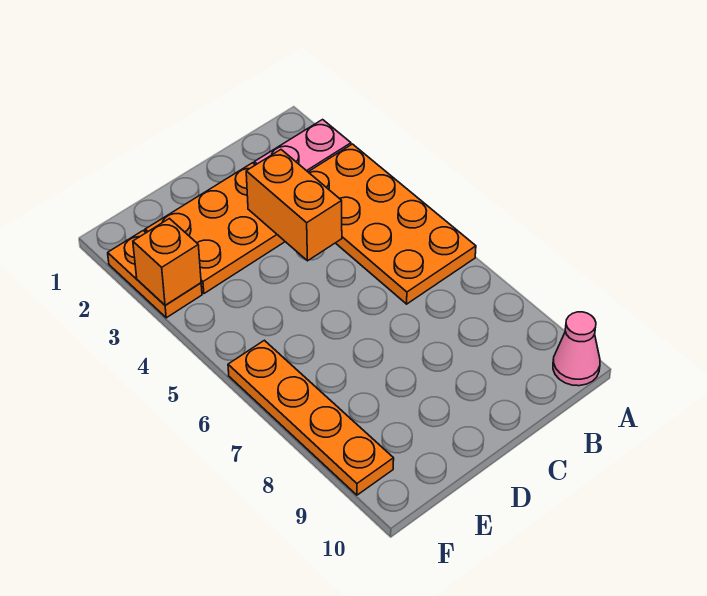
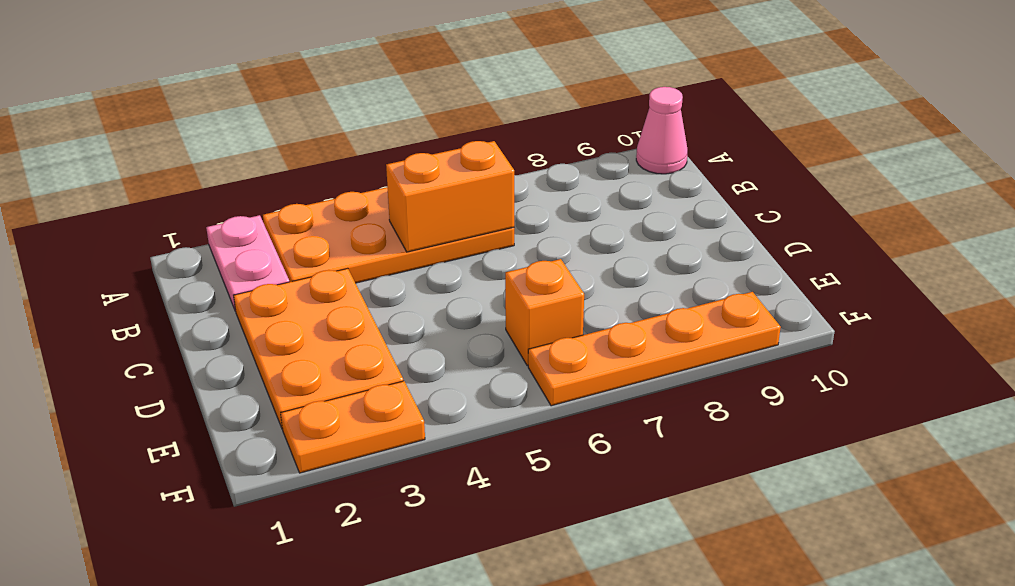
orange 1x2 brick [246,150,342,261] -> orange 1x2 brick moved to [386,141,514,252]
orange 1x1 brick [133,219,201,305] -> orange 1x1 brick moved to [505,259,584,366]

